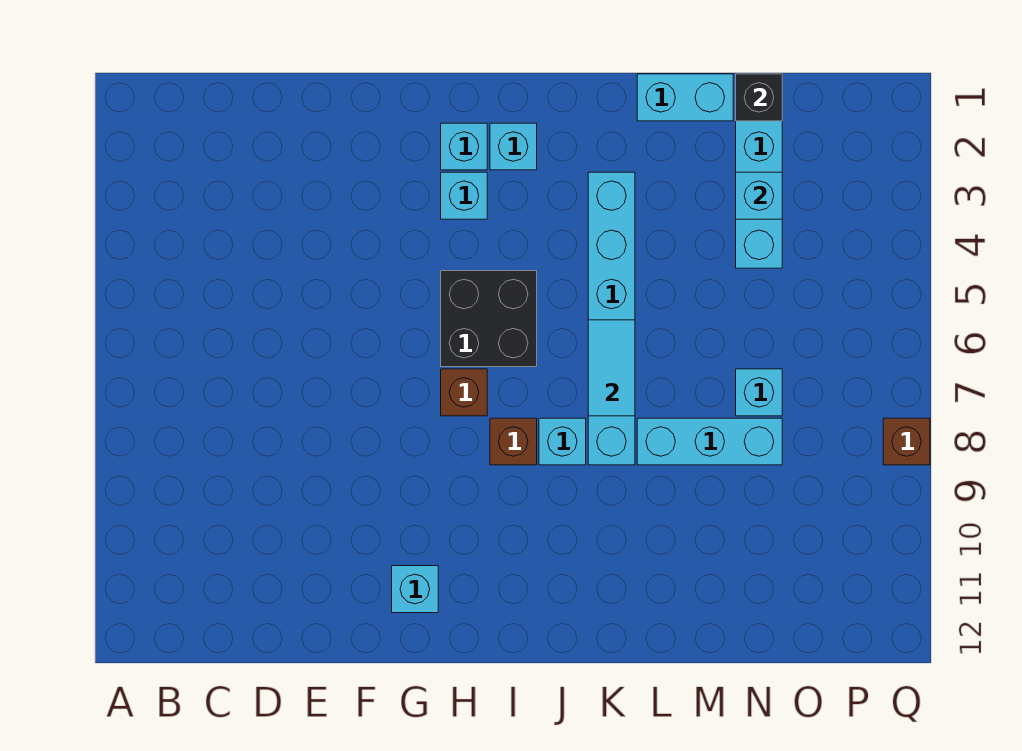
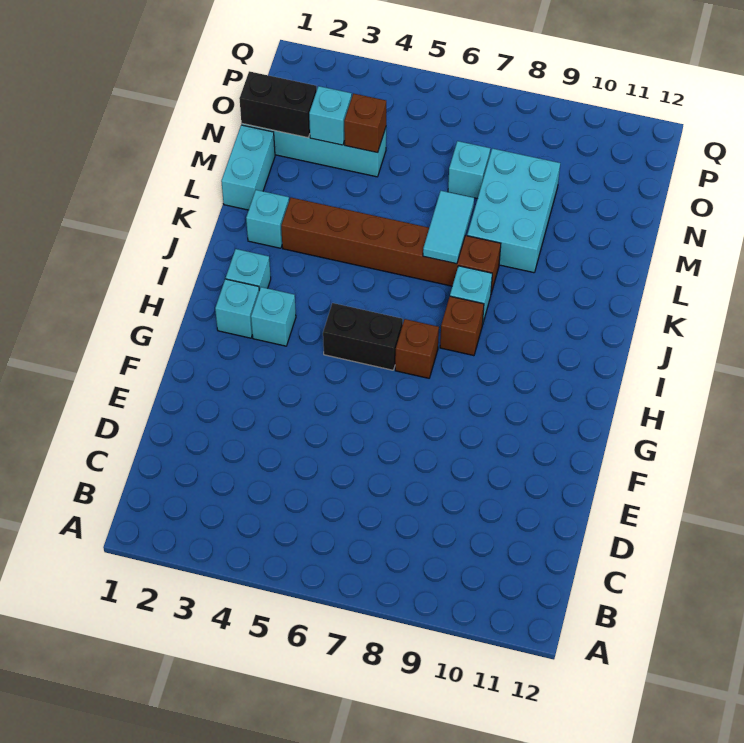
cyan 1x1 brick [392,566,438,613] -> cyan 1x1 brick moved to [246,190,289,248]
black 2x2 brick [441,271,537,367] -> black 1x2 brick [323,303,403,370]
cyan 1x6 brick [588,172,635,465] -> brown 1x6 brick [281,198,501,293]
cyan 1x2 tile [588,320,635,416] -> cyan 1x2 tile turned to [423,191,474,264]
cyan 1x3 brick [637,418,782,465] -> cyan 2x3 brick [467,148,560,273]
black 1x1 brick [736,74,782,121] -> black 1x2 brick [239,71,317,138]
brown 1x1 brick [883,418,930,465] -> brown 1x1 brick moved to [344,93,386,153]

